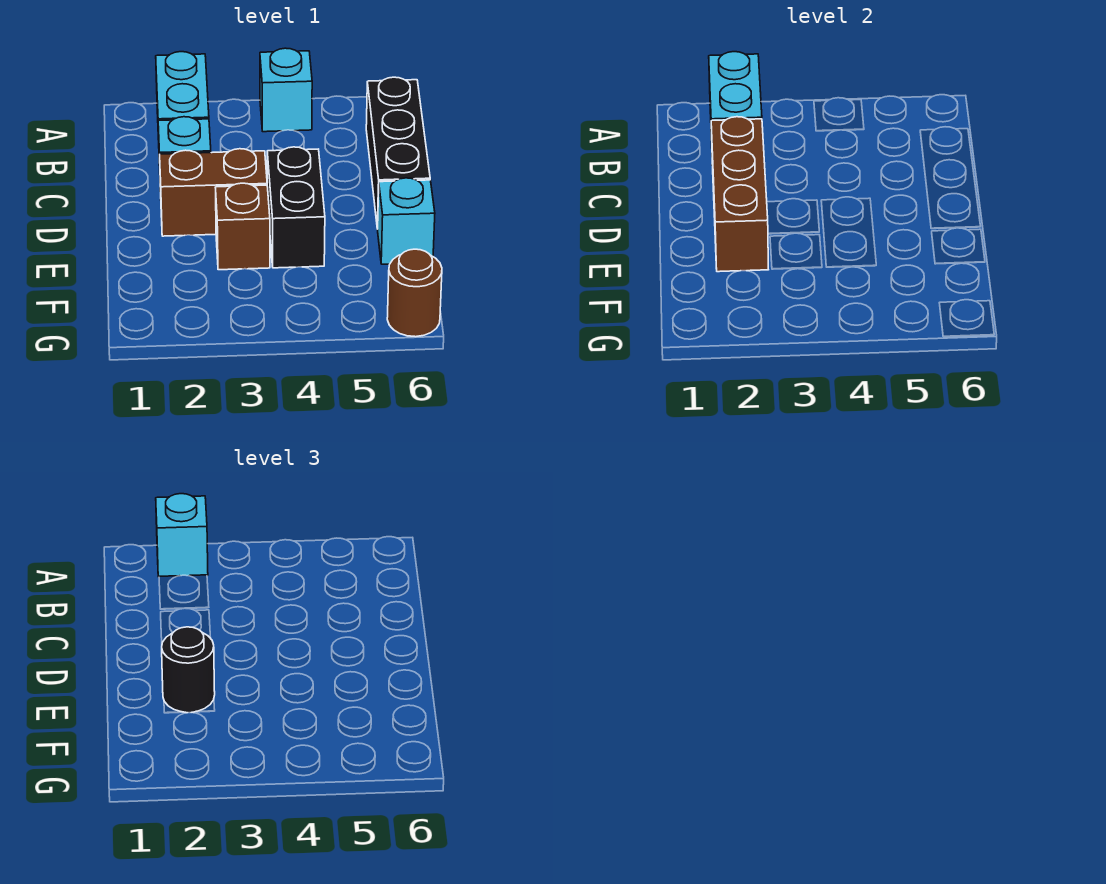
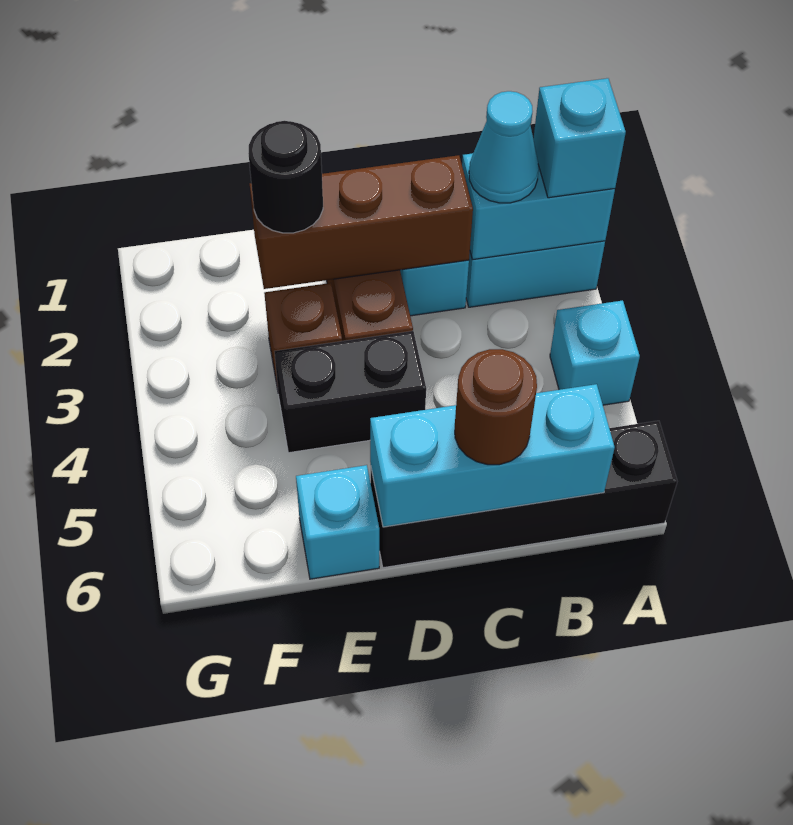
none -> cyan 1x1 cone [469,91,539,203]
black 1x3 brick [366,77,430,229] -> black 1x4 brick [371,421,677,568]
none -> cyan 1x3 brick [370,384,615,527]
brown 1x1 round brick [387,249,442,337] -> brown 1x1 round brick moved to [455,349,537,465]

